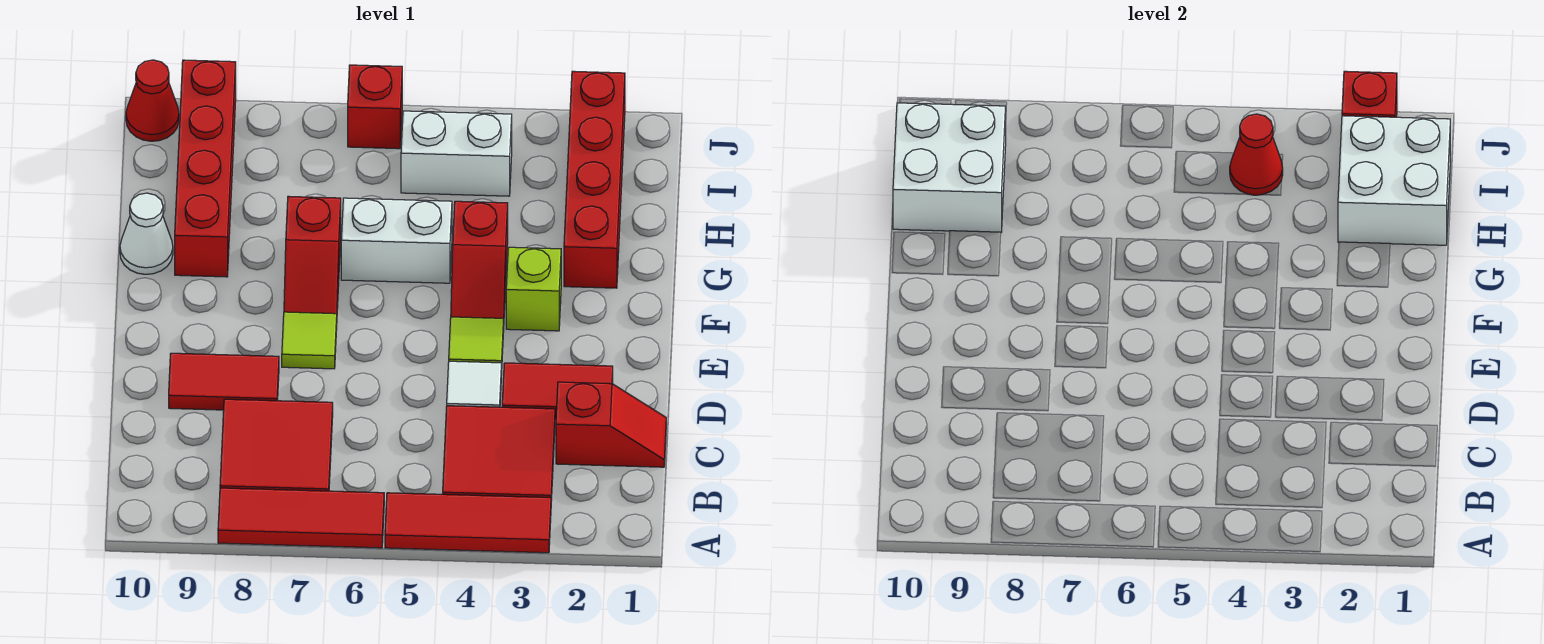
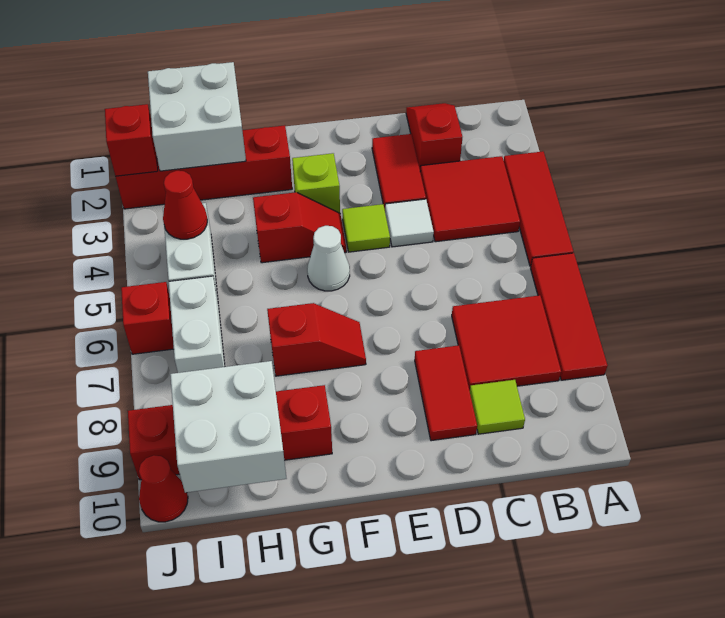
lime 1x1 tile [282,312,337,369] -> lime 1x1 tile moved to [470,380,525,434]
white 1x2 brick [341,198,452,283] -> white 1x2 brick moved to [169,276,225,373]
white 1x1 cone [120,193,173,274] -> white 1x1 cone moved to [307,226,350,291]

